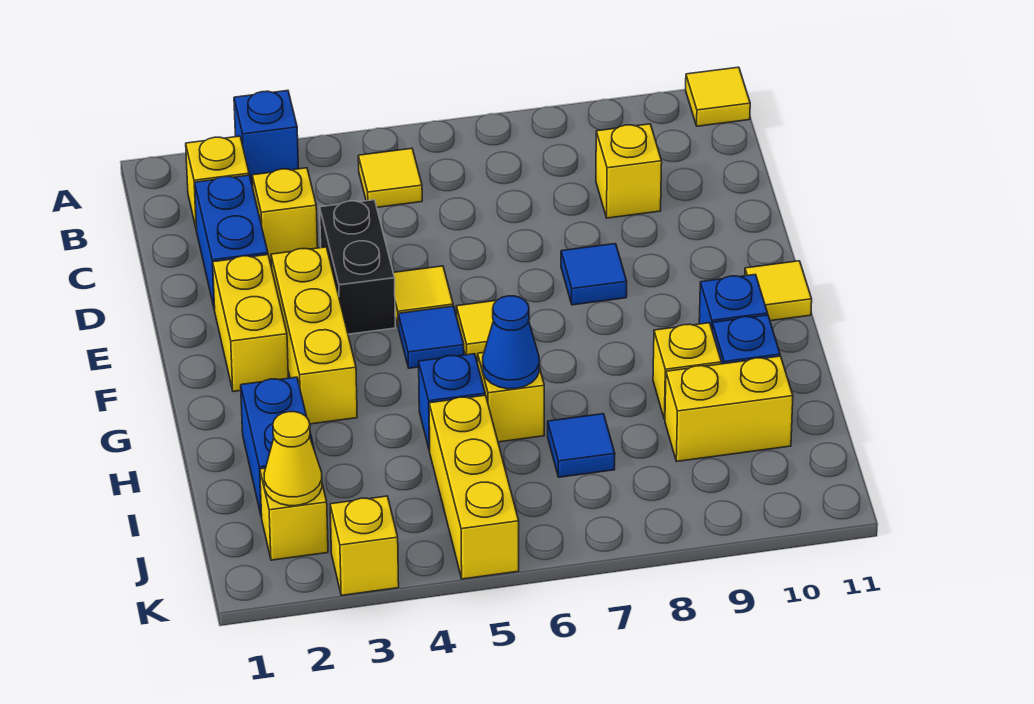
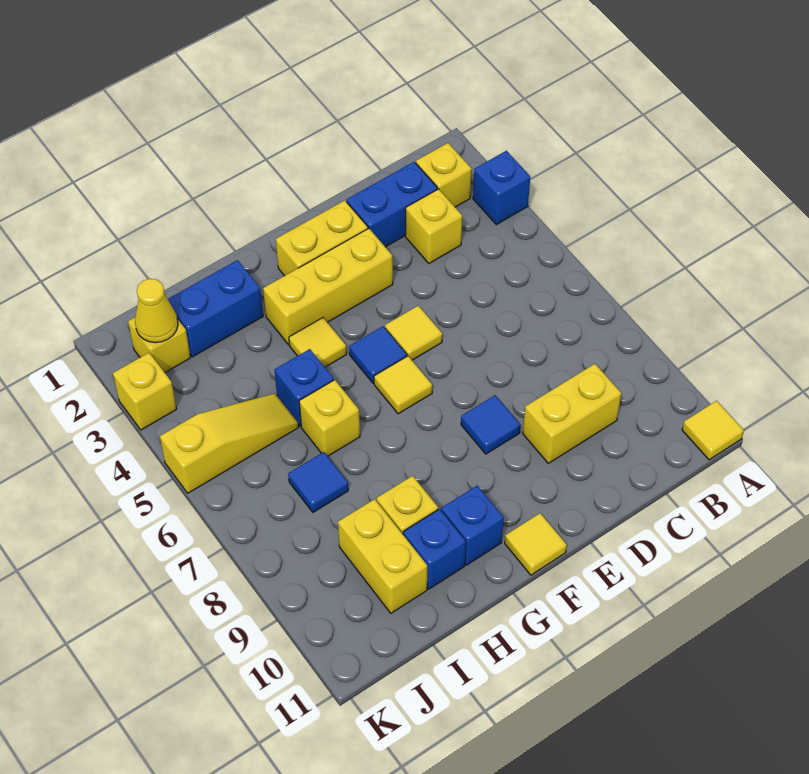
yellow 1x1 tile [358,148,422,207] -> yellow 1x1 tile moved to [289,318,347,367]
yellow 1x1 brick [596,124,662,218] -> yellow 1x2 brick [523,364,621,463]
black 1x2 brick [320,200,395,334] -> none
blue 1x1 cone [483,296,539,389] -> none
yellow 1x3 brick [429,395,519,579] -> yellow 1x3 slope [160,394,299,493]

